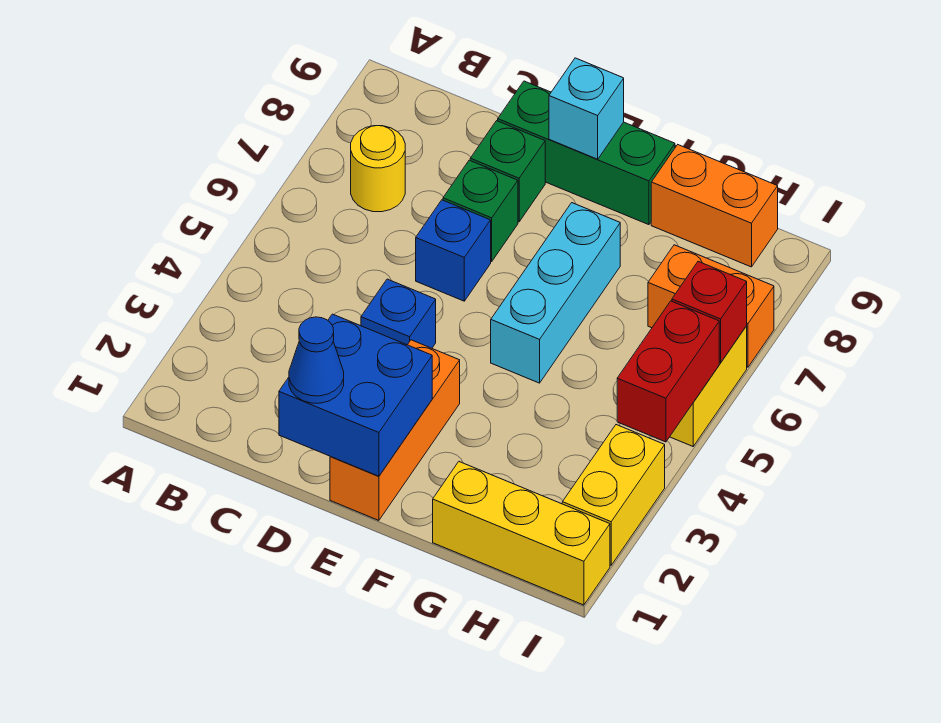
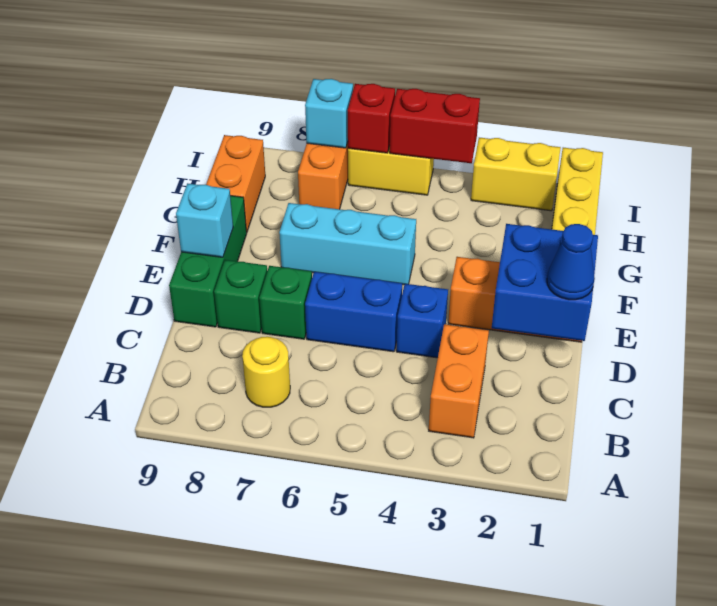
none -> orange 1x2 brick [429,324,489,438]
blue 1x1 brick [416,200,491,301] -> blue 1x2 brick [305,272,402,352]
none -> cyan 1x1 brick [305,79,353,148]

